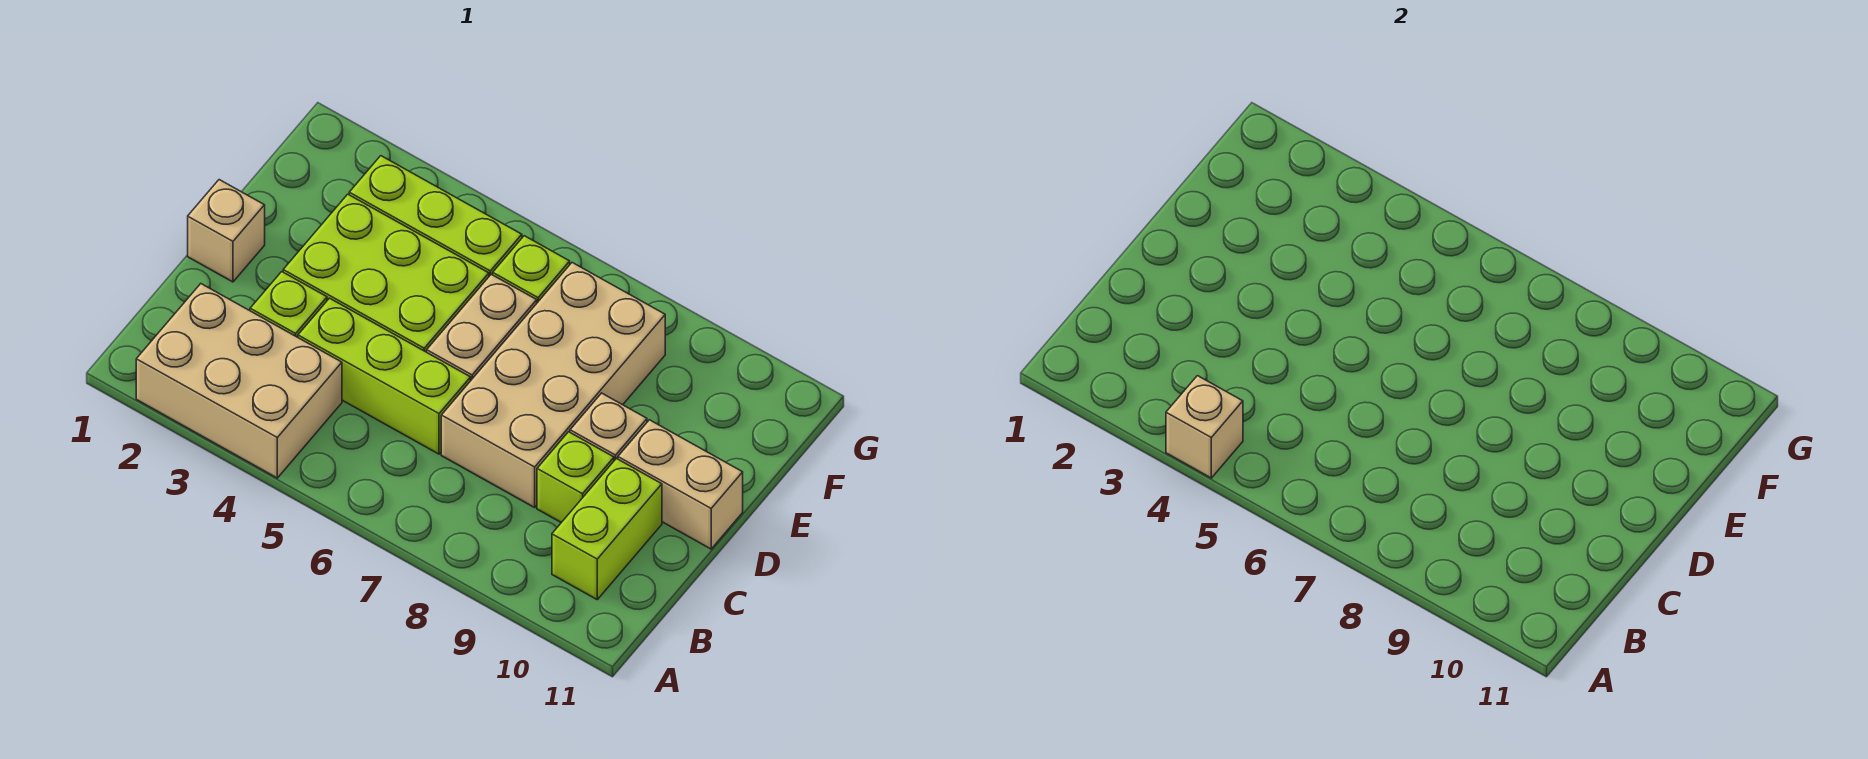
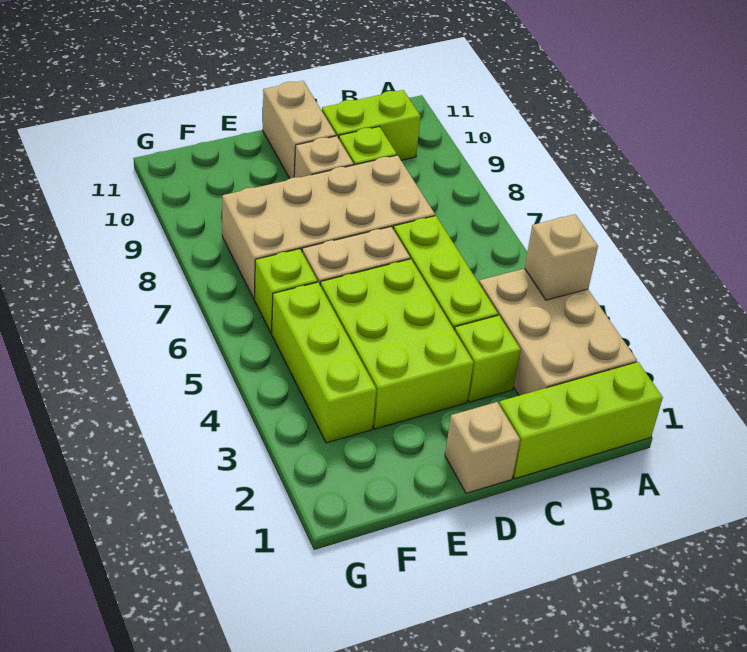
none -> lime 1x3 brick [499,362,663,479]

